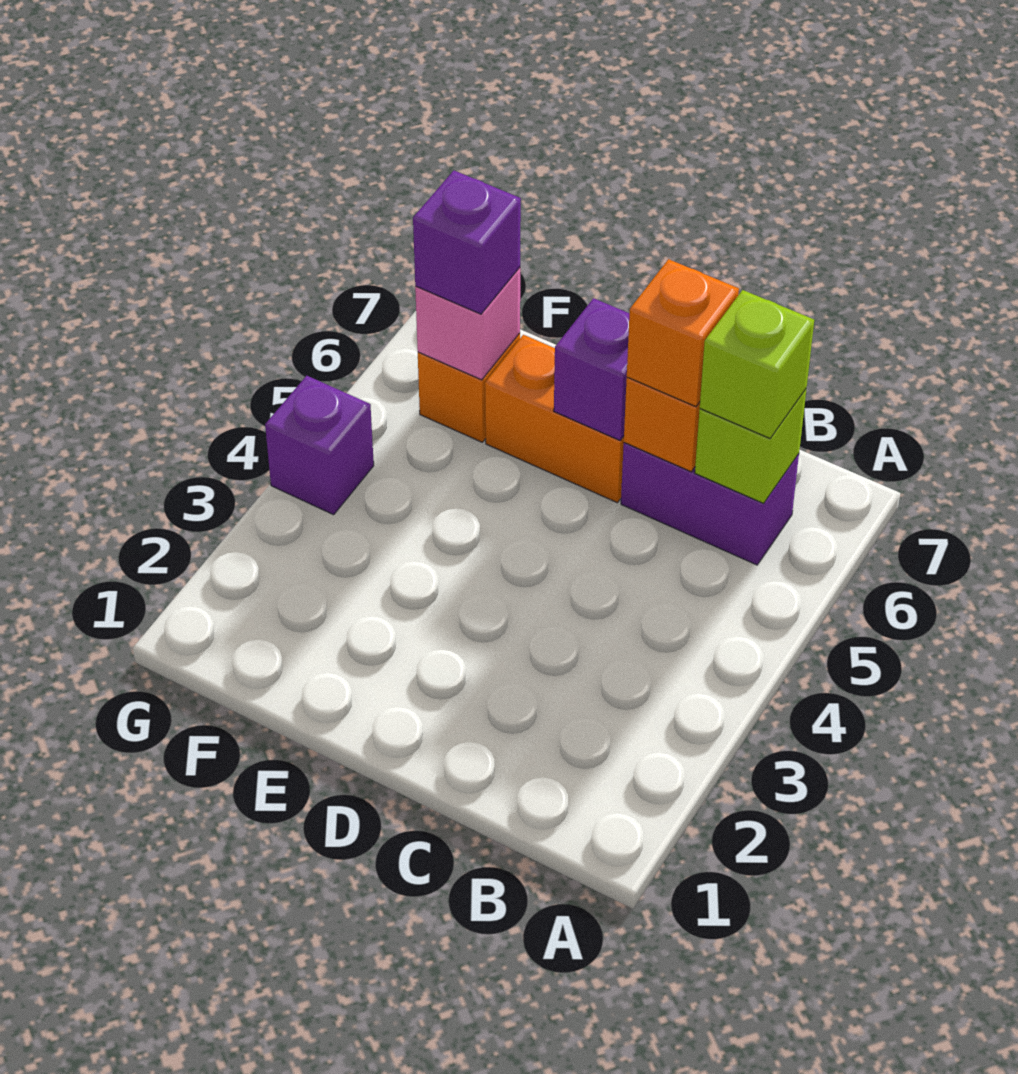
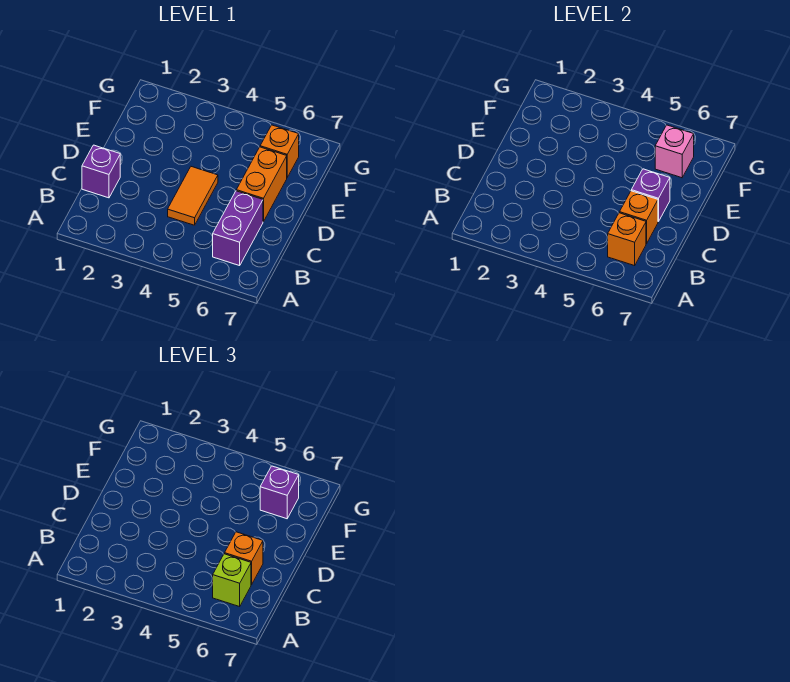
lime 1x1 brick [695,388,807,503] -> orange 1x1 brick [608,213,646,266]
none -> orange 1x2 tile [168,167,218,225]
purple 1x1 brick [265,376,374,515] -> purple 1x1 brick moved to [82,145,120,198]

